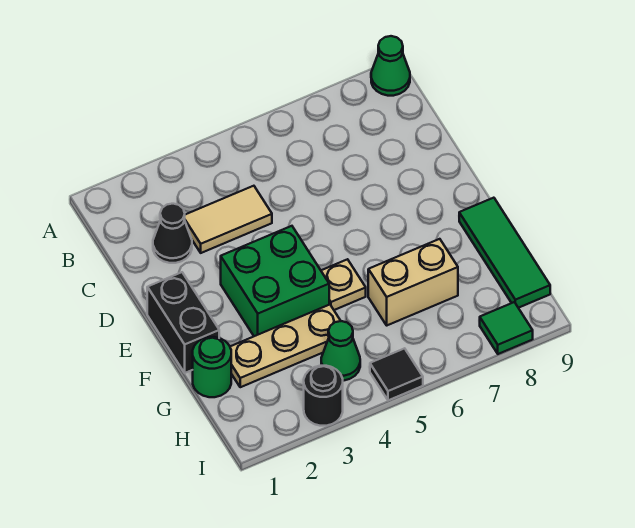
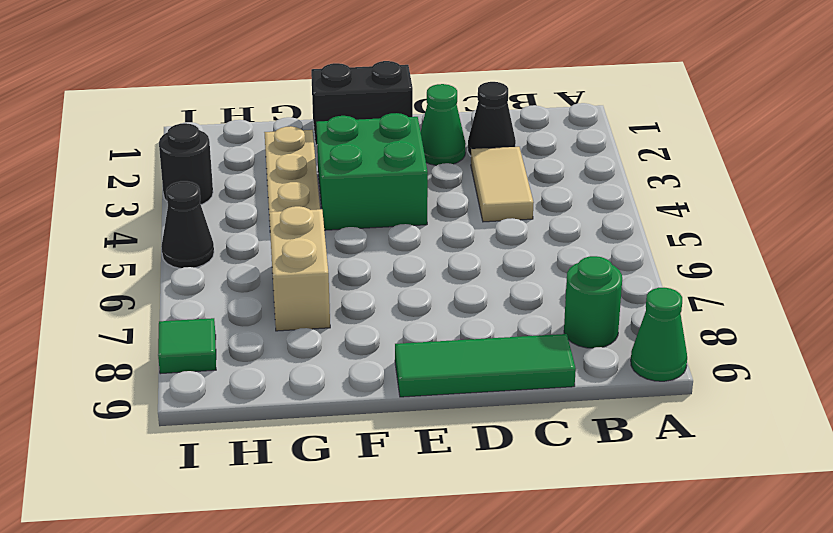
tan 1x1 plate [321,259,366,310] -> none
green 1x3 tile [459,198,550,308] -> green 1x3 tile moved to [395,334,576,397]
green 1x1 round brick [193,337,231,397] -> green 1x1 round brick moved to [564,256,622,348]
green 1x1 cone [321,321,360,381] -> green 1x1 cone moved to [421,84,466,166]
black 1x1 tile [370,348,423,400] -> black 1x1 cone [161,181,214,268]

